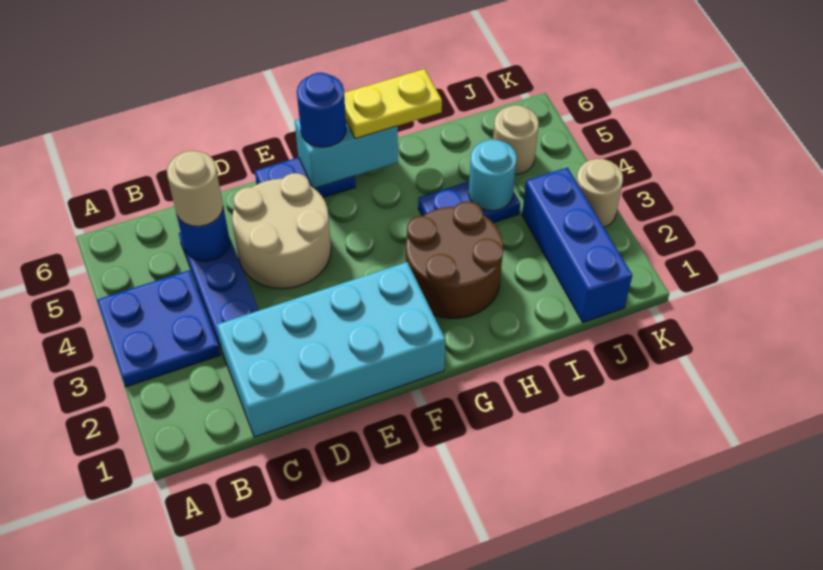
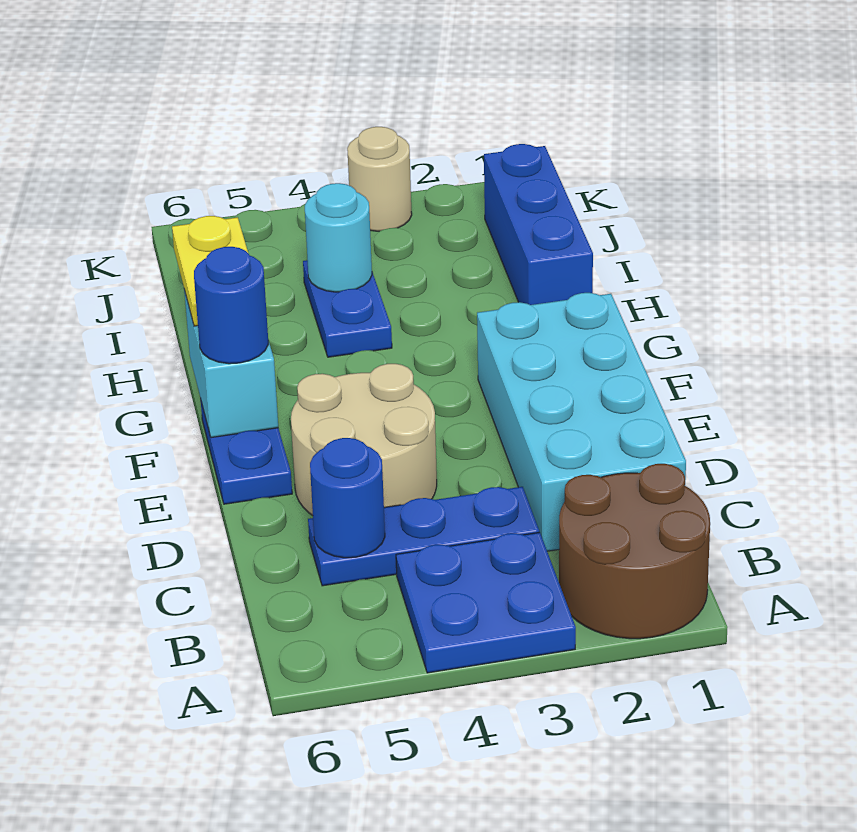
tan 1x1 round brick [167,151,223,226] -> none
brown 2x2 round brick [406,201,503,318] -> brown 2x2 round brick moved to [559,464,710,639]
blue 1x3 brick [522,167,632,323] -> blue 1x3 brick turned to [484,144,593,305]
tan 1x1 round brick [493,105,539,175] -> none

